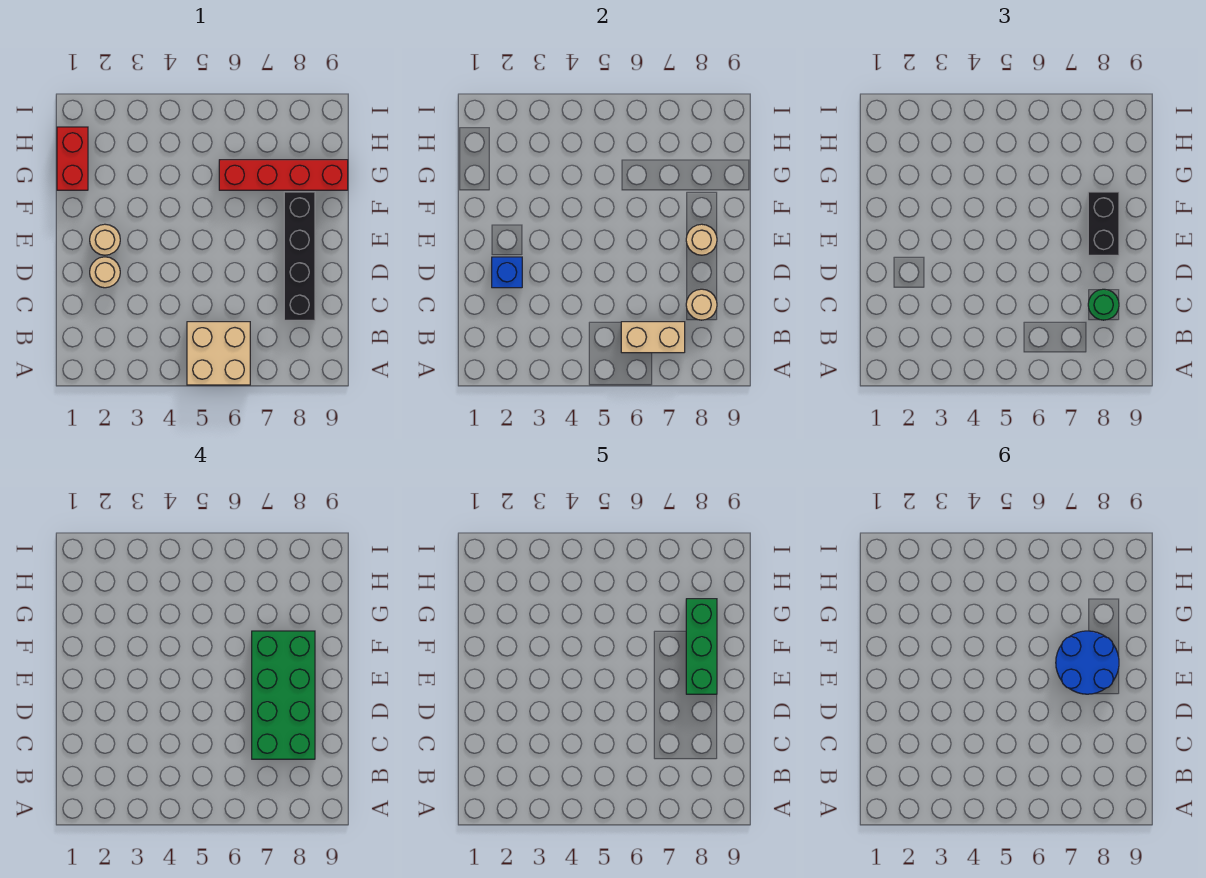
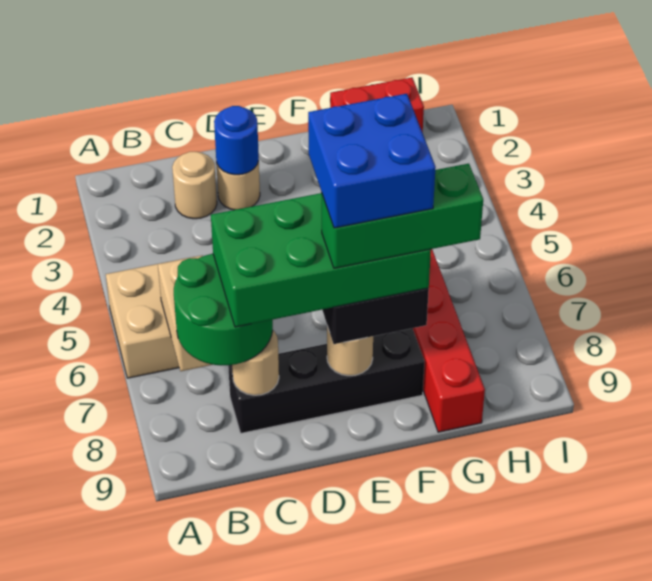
green 1x1 round brick [1088,289,1119,320] -> green 2x2 round brick [174,254,273,366]
blue 1x1 brick [492,257,522,288] -> blue 1x1 round brick [214,106,259,175]
tan 1x1 round brick [90,224,120,255] -> tan 1x1 round brick moved to [172,152,217,219]
blue 2x2 round brick [1056,631,1119,694] -> blue 2x2 brick [308,94,436,228]

